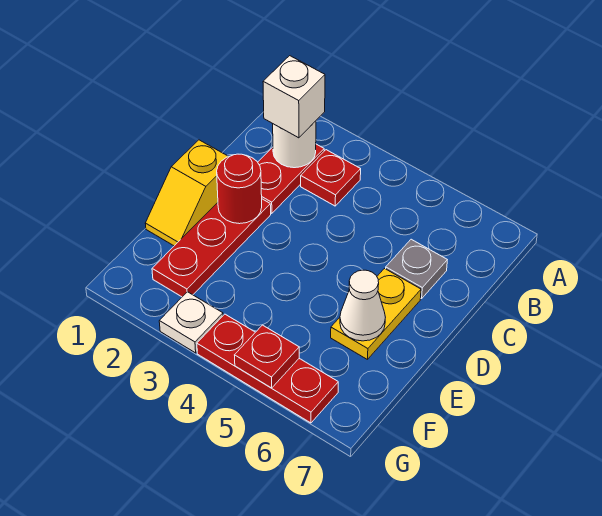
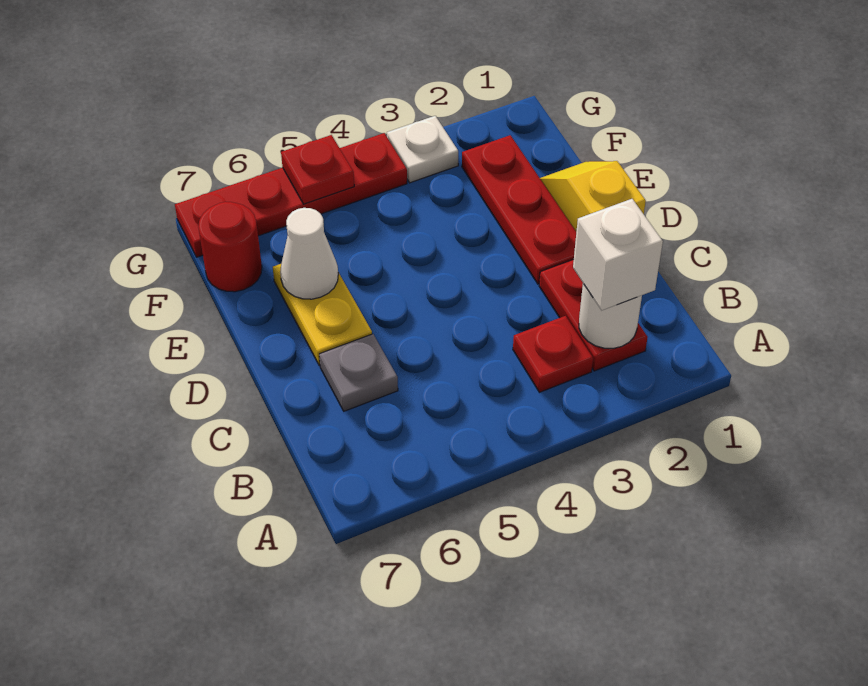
red 1x1 round brick [217,154,262,224] -> red 1x1 round brick moved to [198,202,262,292]
red 1x3 plate [197,314,338,423] -> red 1x4 plate [175,133,407,257]

